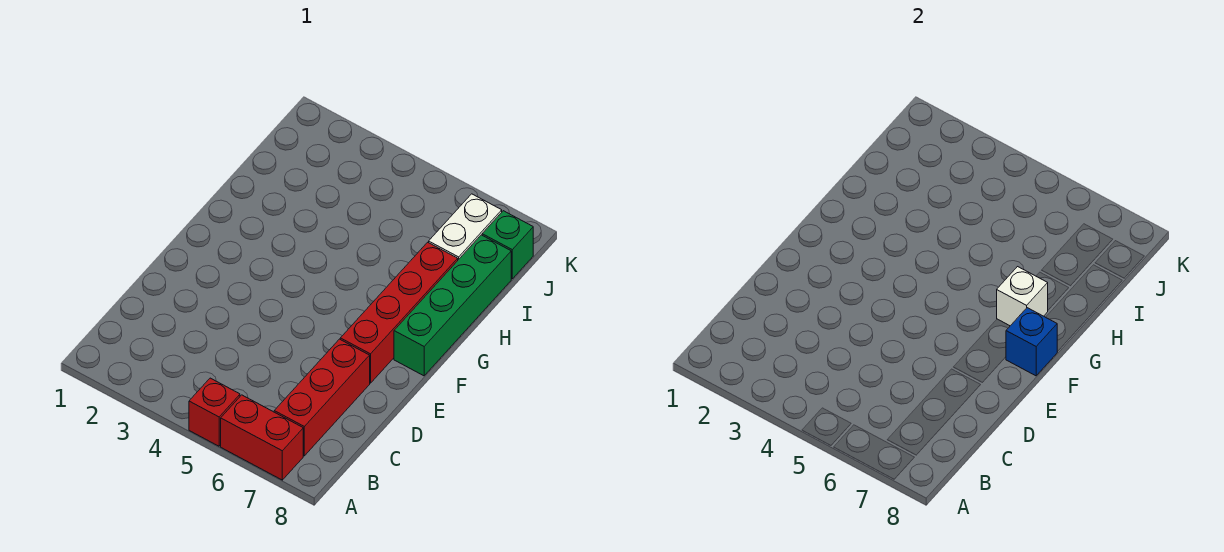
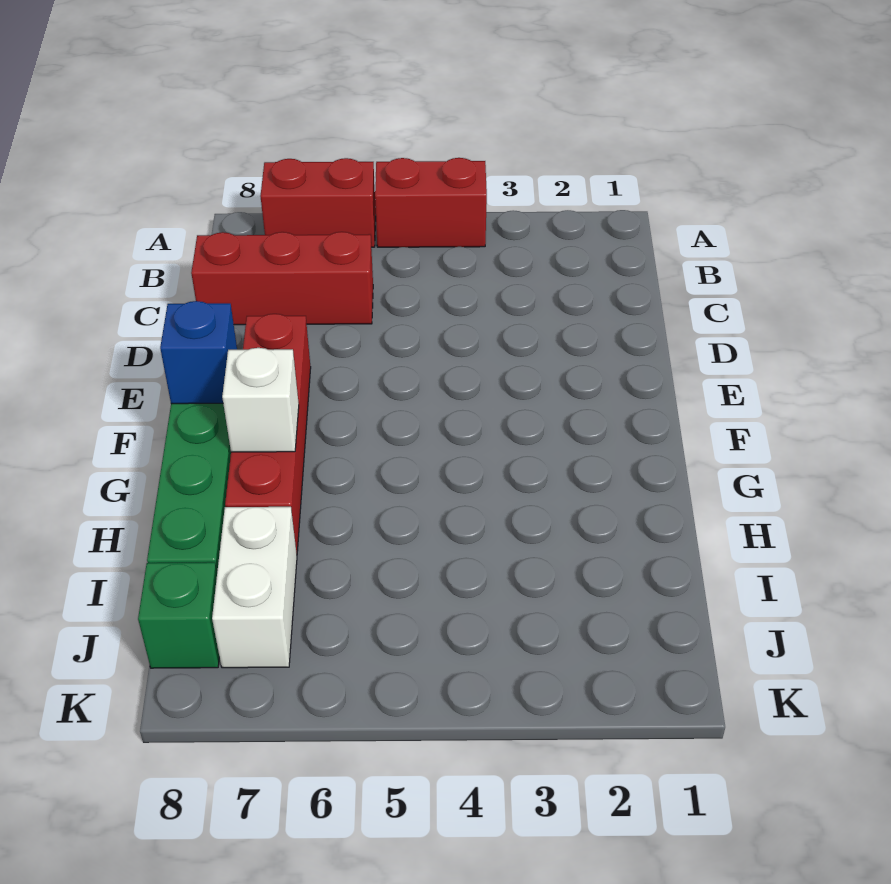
red 1x1 brick [189,378,240,446] -> red 1x2 brick [375,158,487,247]
red 1x3 brick [274,339,370,456] -> red 1x3 brick turned to [191,232,373,325]

